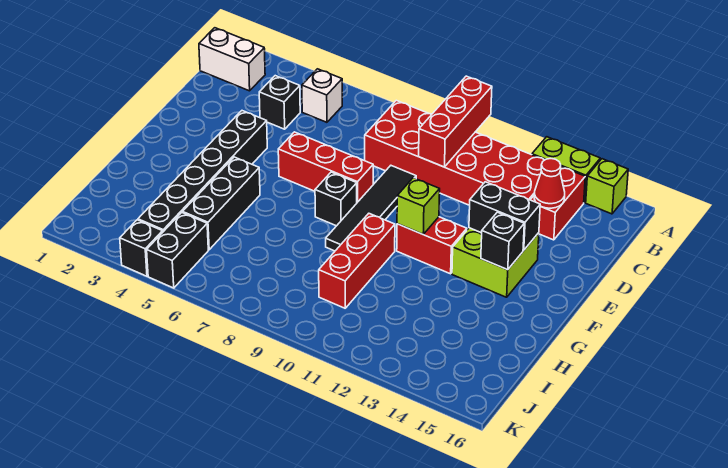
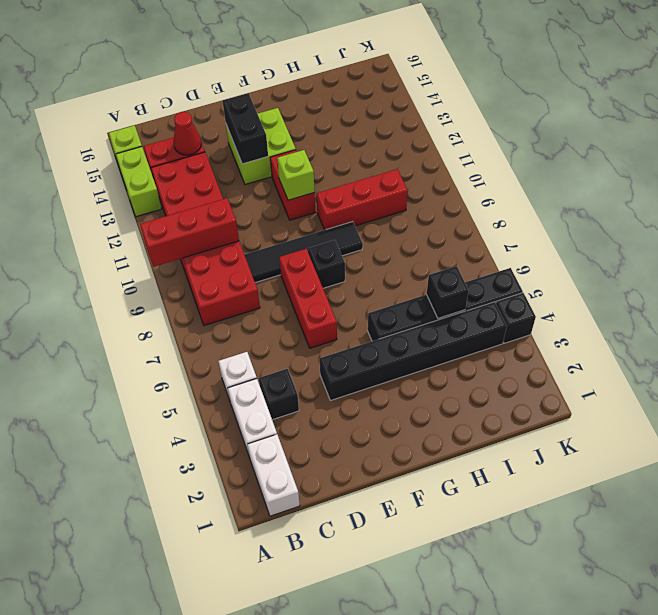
none -> white 1x2 brick [228,379,277,457]
black 1x1 brick [481,212,524,270] -> black 1x1 brick moved to [427,266,469,318]

